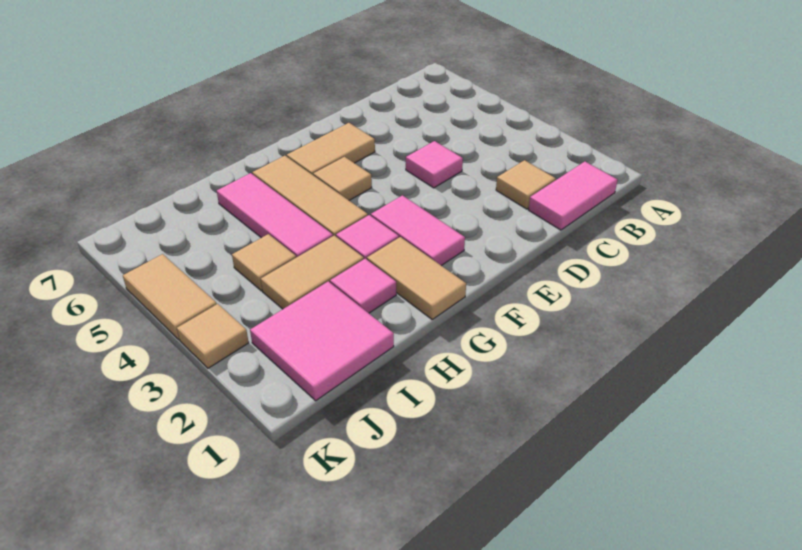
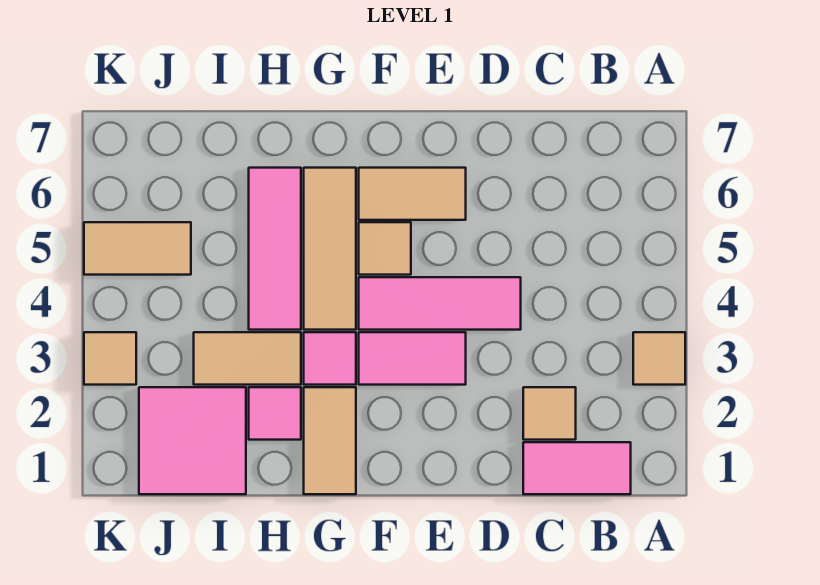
pink 1x1 tile [406,141,463,188] -> pink 1x3 tile [359,277,521,330]
pink 1x2 tile [371,195,465,266] -> pink 1x2 tile turned to [359,332,466,385]
tan 1x1 tile [232,234,296,291] -> tan 1x1 tile moved to [633,332,685,385]
tan 1x2 tile [123,254,217,340] -> tan 1x2 tile turned to [84,222,191,275]

